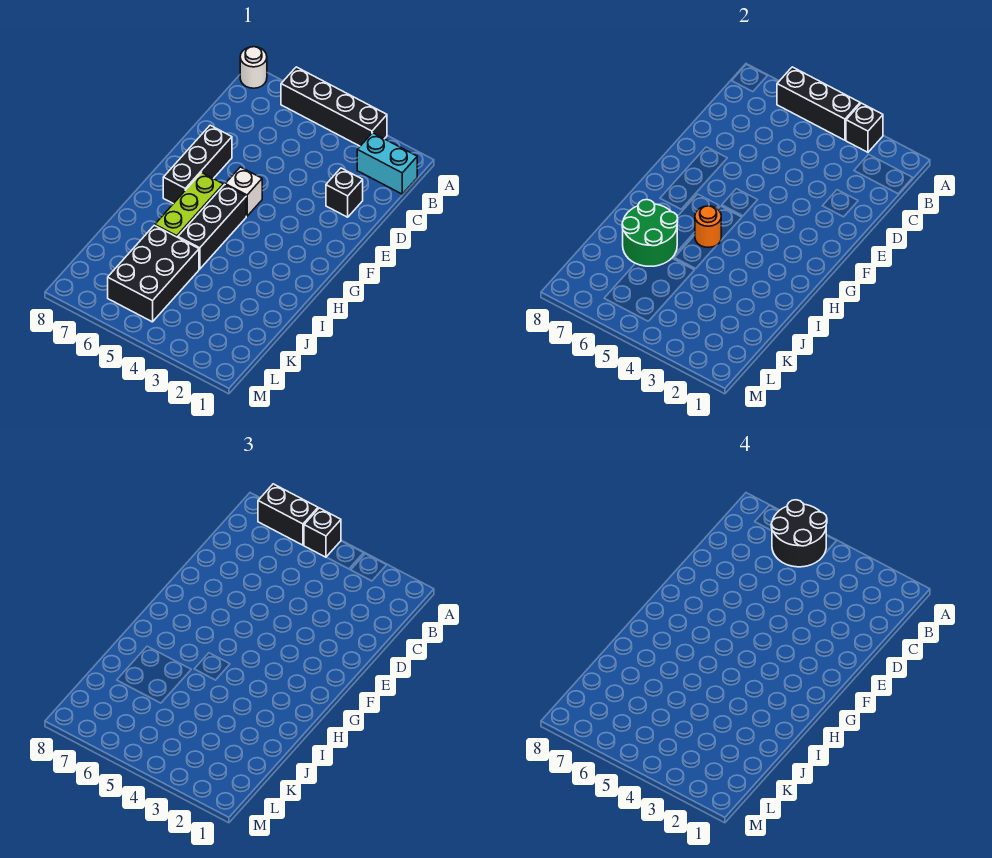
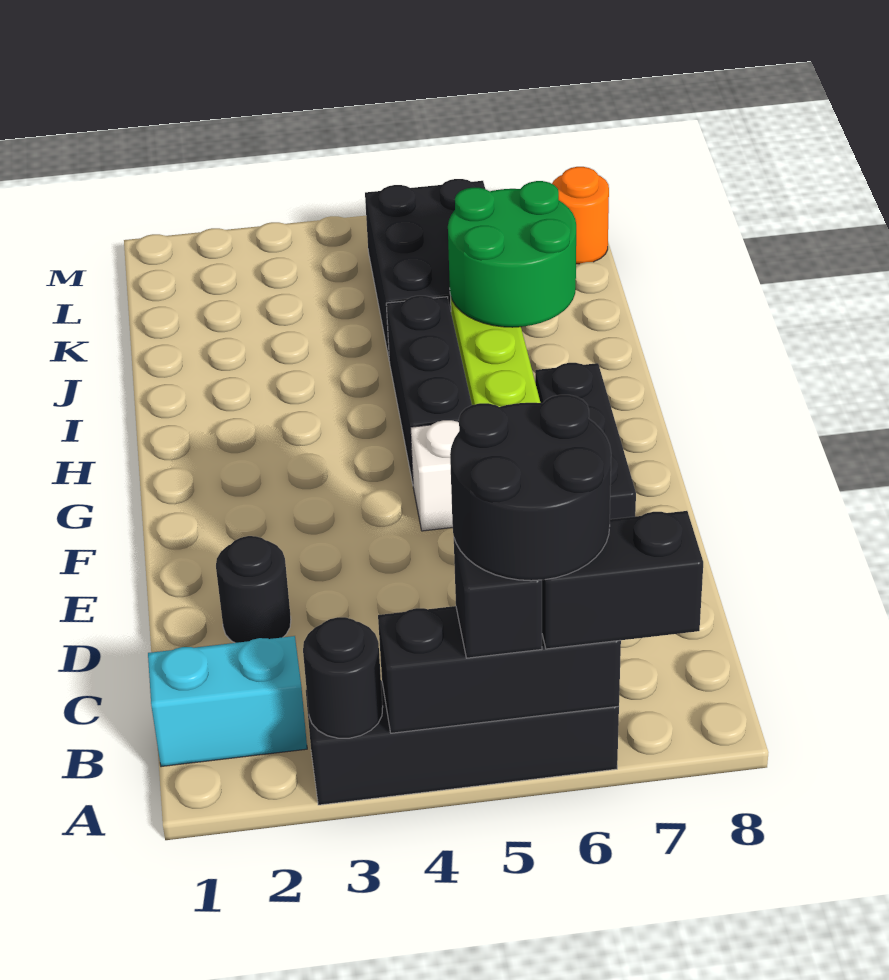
black 1x1 brick [846,103,883,152] -> black 1x1 round brick [303,617,383,738]
white 1x1 round brick [240,47,267,88] -> none
black 1x1 brick [326,168,363,217] -> black 1x1 round brick [216,536,291,643]
orange 1x1 round brick [695,206,721,247] -> orange 1x1 round brick moved to [552,167,609,264]

